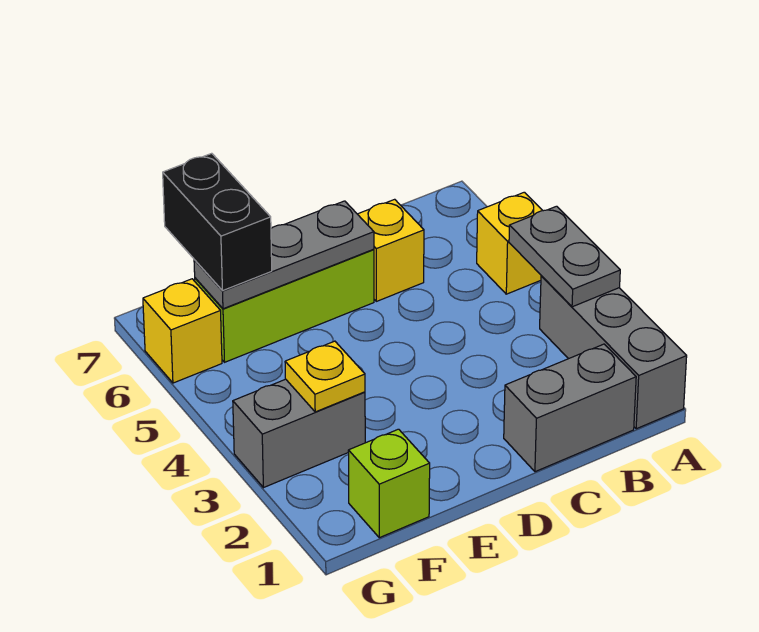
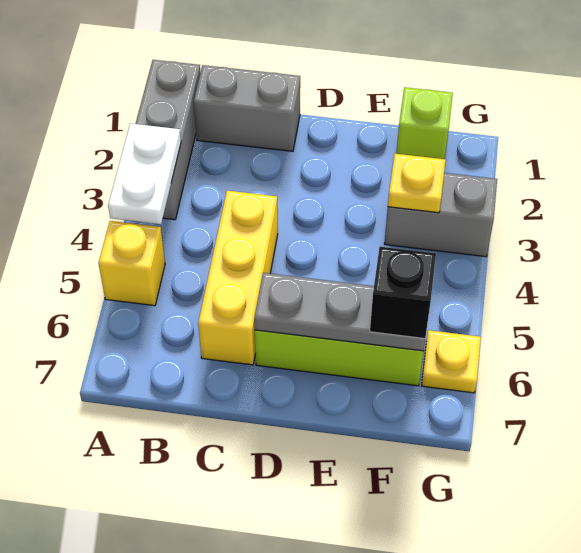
grey 1x2 plate [509,206,620,307] -> white 1x2 plate [108,123,181,224]
yellow 1x1 brick [358,199,424,301] -> yellow 1x3 brick [198,191,278,365]
black 1x2 brick [163,153,272,291] -> black 1x1 brick [370,247,436,339]
yellow 1x1 brick [143,279,222,383] -> yellow 1x1 plate [422,330,481,393]

